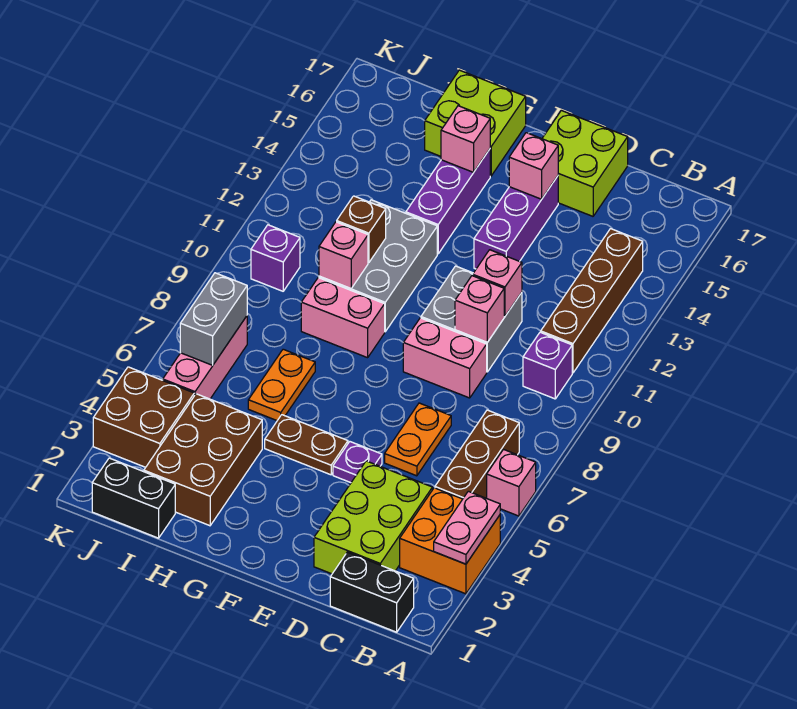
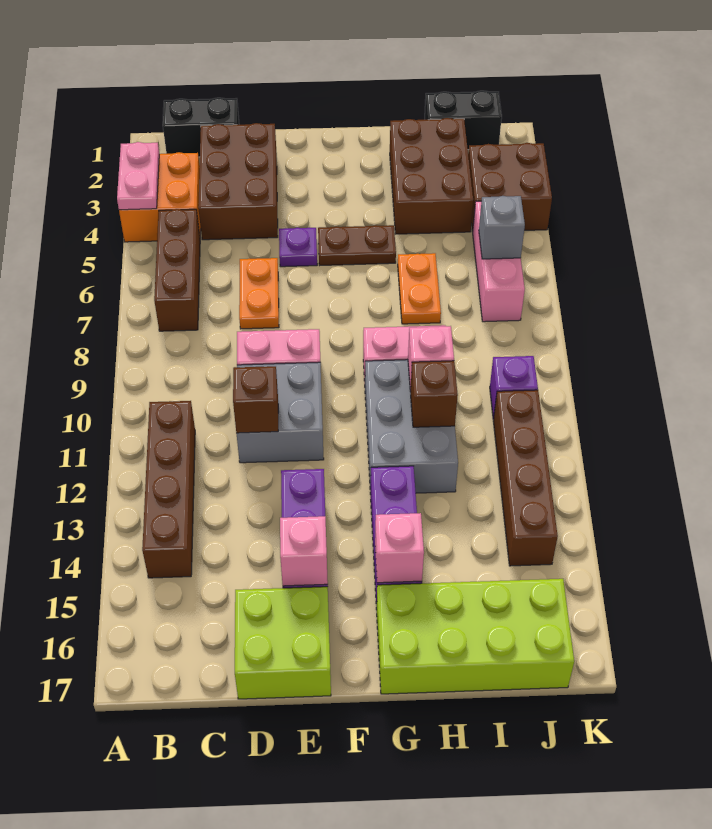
pink 1x1 brick [487,449,536,516] -> none
purple 1x1 brick [523,332,572,399] -> none
lime 2x3 brick [314,461,432,574] -> brown 2x3 brick [198,123,278,240]
pink 1x1 brick [455,276,504,342] -> none
pink 1x1 brick [473,250,522,316] -> brown 1x1 brick [233,366,278,433]
lime 2x2 brick [425,70,526,176] -> lime 2x4 brick [377,579,574,694]
grey 1x2 brick [180,273,247,365] -> grey 1x1 brick [479,196,525,259]
none -> brown 1x4 brick [493,390,558,566]

